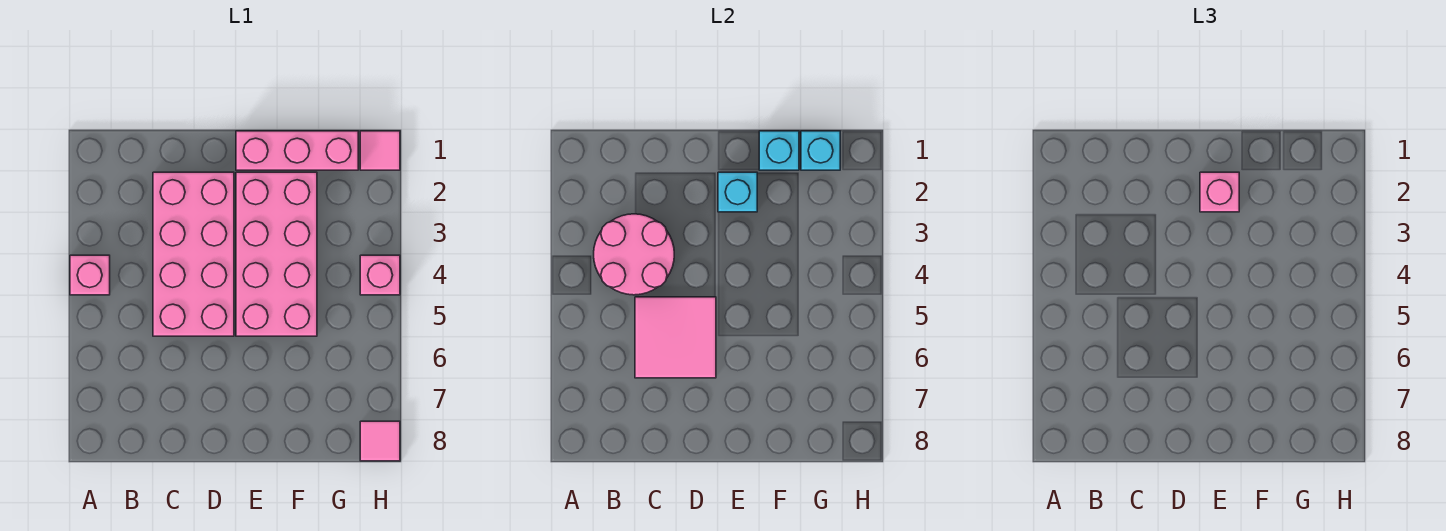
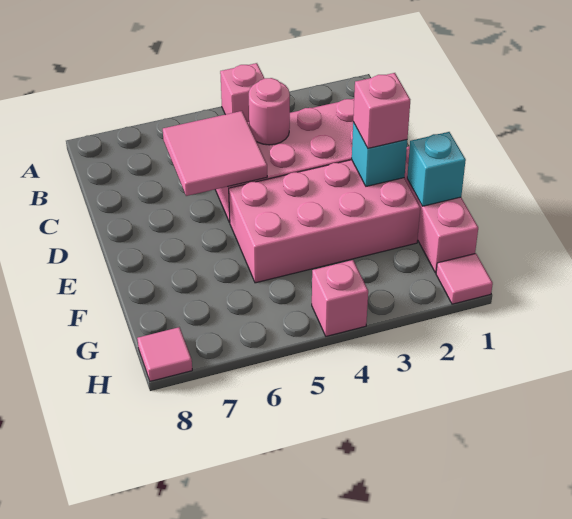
pink 2x2 round brick [594,214,674,295] -> pink 1x1 round brick [249,78,290,145]
cyan 1x1 brick [801,131,840,170] -> none

